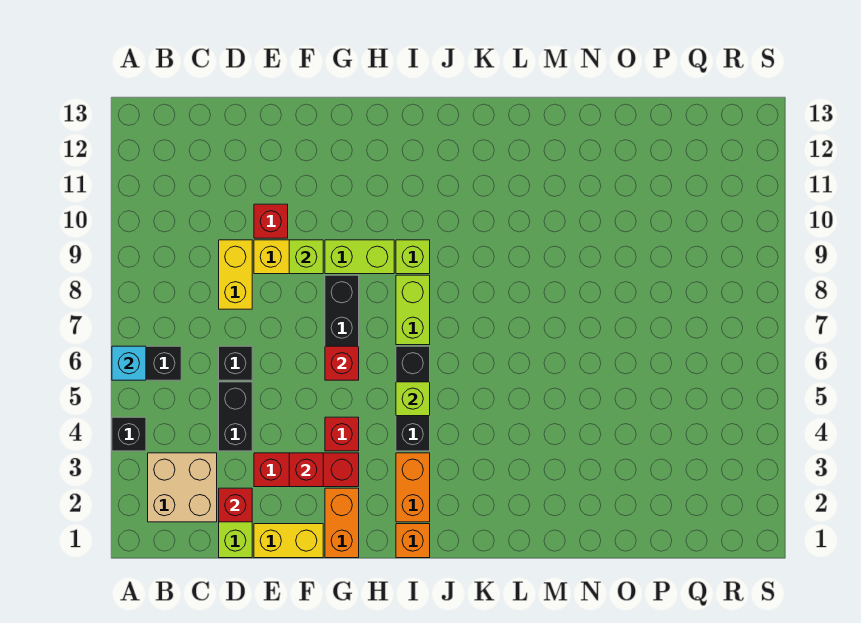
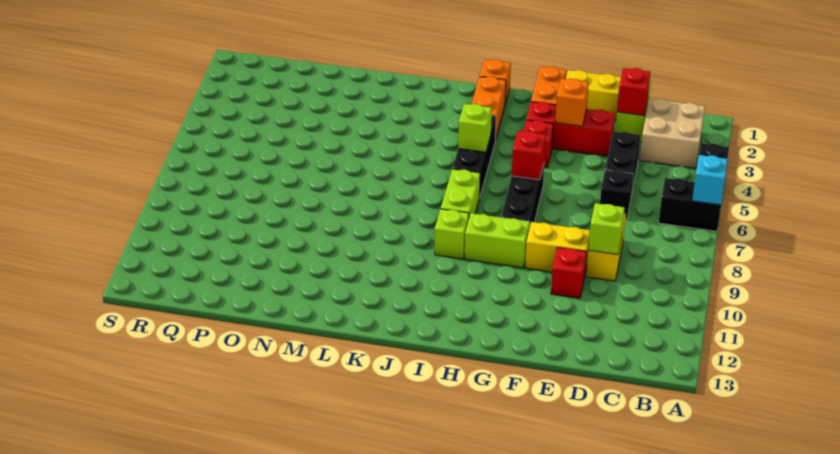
red 1x1 brick [289,453,323,487] -> orange 1x1 brick [555,79,589,126]
lime 1x1 brick [289,240,323,274] -> lime 1x1 brick moved to [589,203,625,255]

